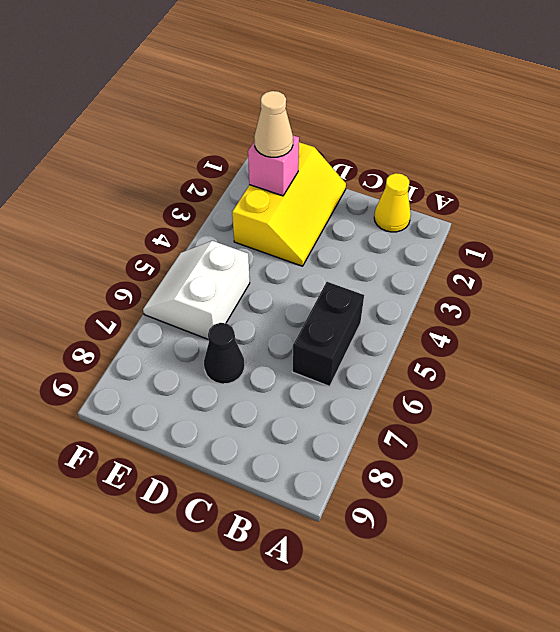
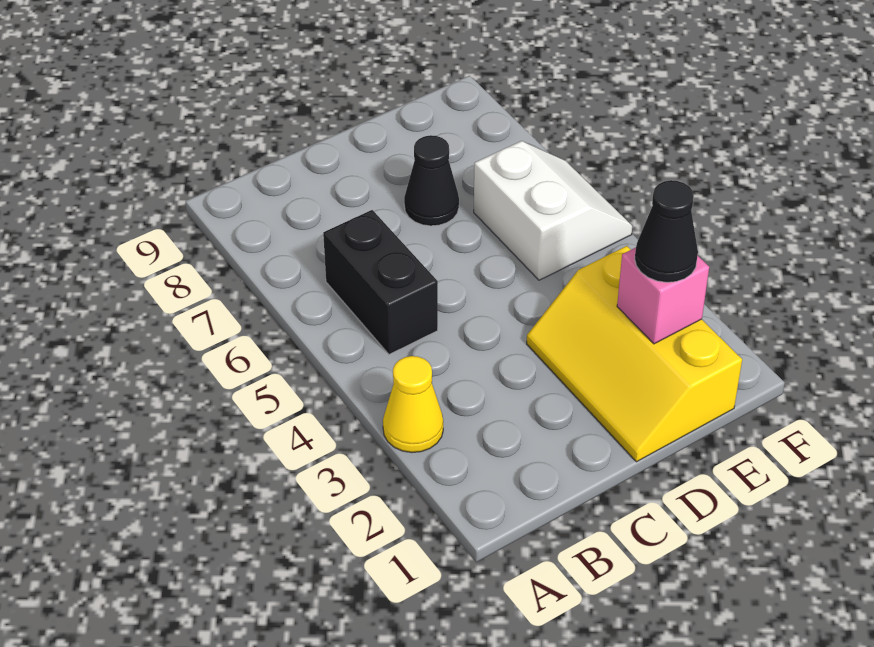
yellow 1x1 cone [374,173,411,232] -> yellow 1x1 cone moved to [383,356,443,453]
tan 1x1 cone [254,91,293,157] -> black 1x1 cone [635,180,698,282]

